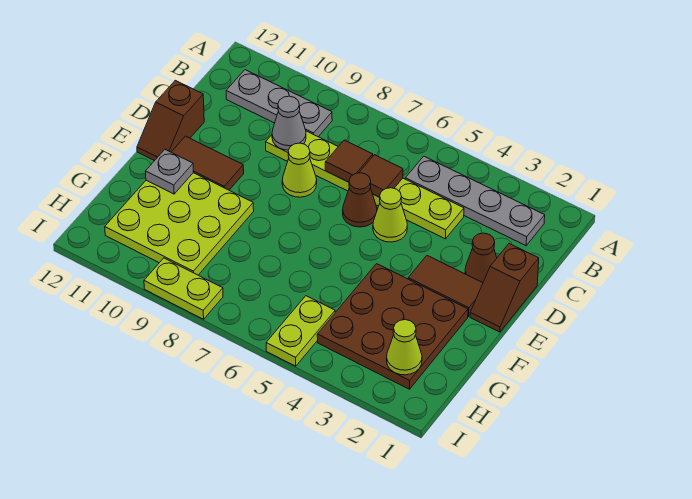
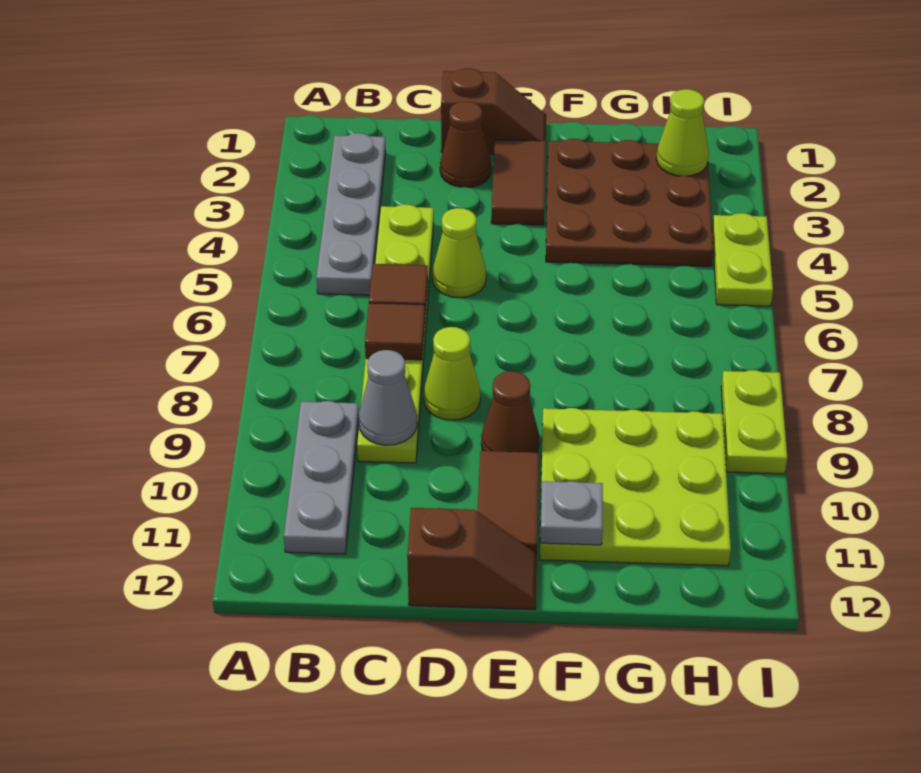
brown 1x1 cone [343,173,377,227] -> brown 1x1 cone moved to [481,371,539,452]
lime 1x2 plate [266,296,335,366] -> lime 1x2 plate turned to [712,213,773,306]

